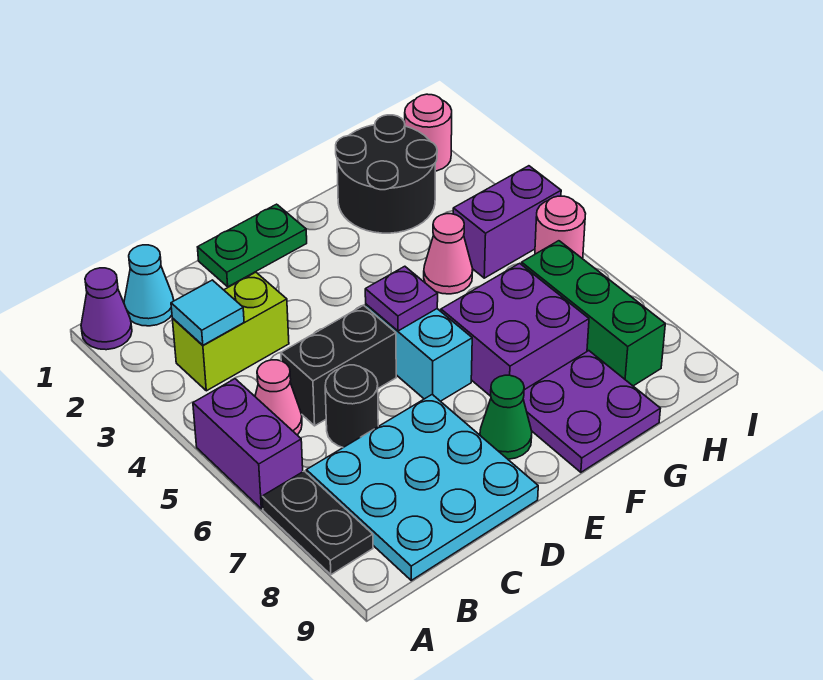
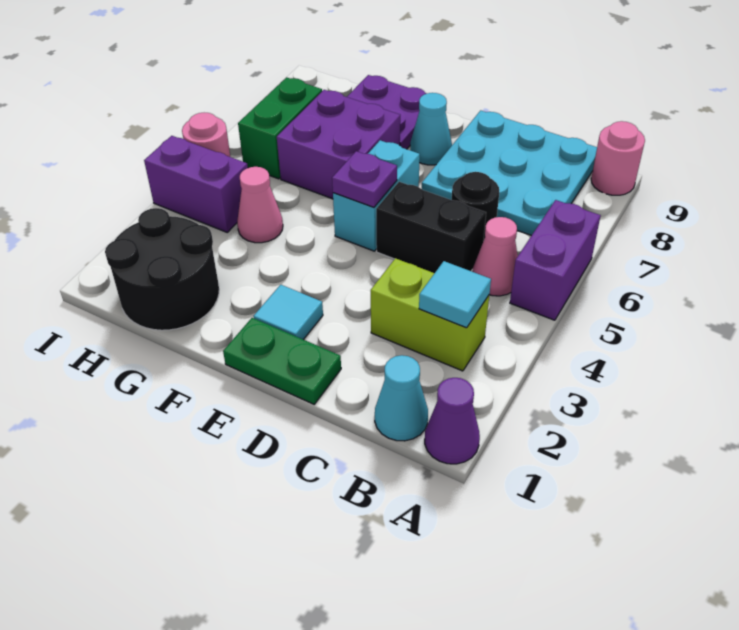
black 1x2 plate [262,471,373,575] -> none
none -> cyan 1x1 tile [253,285,323,340]
green 1x1 cone [480,375,532,459] -> cyan 1x1 cone [410,93,452,165]
green 1x3 brick [522,241,665,386] -> green 1x2 brick [238,77,322,179]
pink 1x1 round brick [405,94,452,171] -> pink 1x1 round brick moved to [591,121,645,195]

